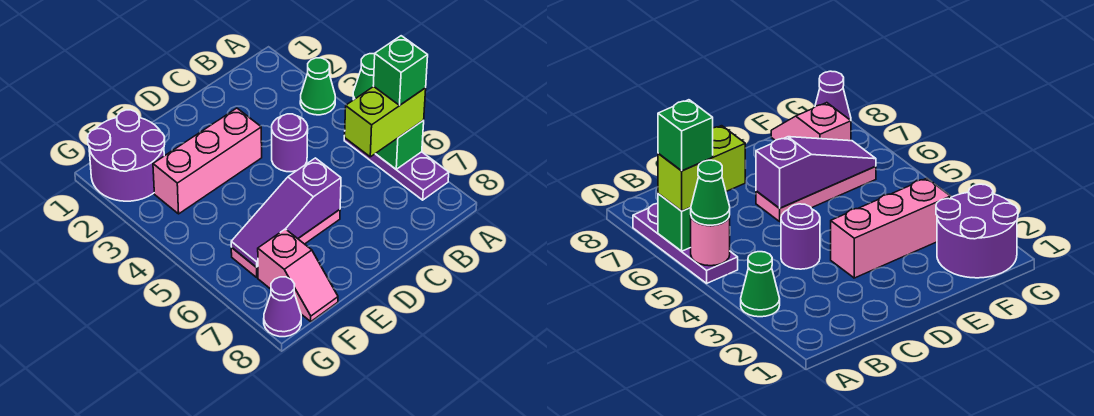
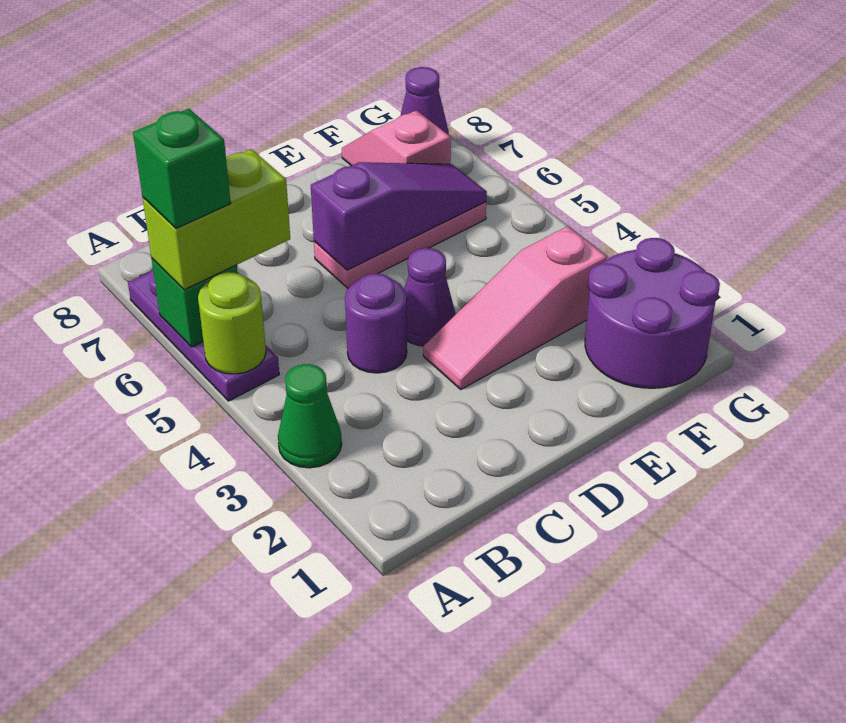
pink 1x1 round brick [691,216,730,266] -> lime 1x1 round brick [198,272,266,374]
green 1x1 cone [353,54,375,100] -> none
pink 1x3 brick [153,108,262,214] -> pink 1x3 slope [423,226,607,389]
none -> purple 1x1 cone [405,248,456,346]

